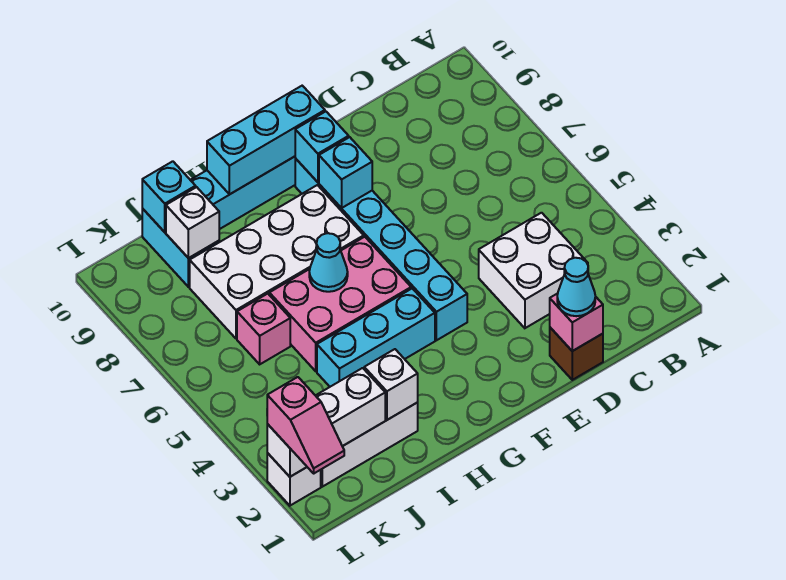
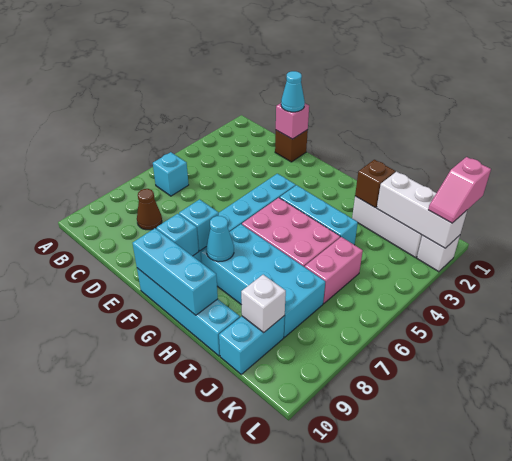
white 2x2 brick [479,213,588,328] -> none
none -> brown 1x1 cone [137,189,162,230]
white 2x4 brick [190,185,364,339] -> cyan 2x4 brick [201,224,325,337]
cyan 1x1 cone [309,233,348,292] -> cyan 1x1 cone moved to [206,216,234,262]
white 1x1 brick [364,349,418,420] -> brown 1x1 brick [355,160,395,208]
pink 1x1 brick [237,294,290,364] -> pink 1x2 brick [305,237,363,303]
cyan 1x1 brick [142,161,196,232] -> cyan 1x1 brick moved to [153,152,189,196]
pink 1x2 slope [267,377,344,473] -> pink 1x2 slope turned to [428,157,491,223]

